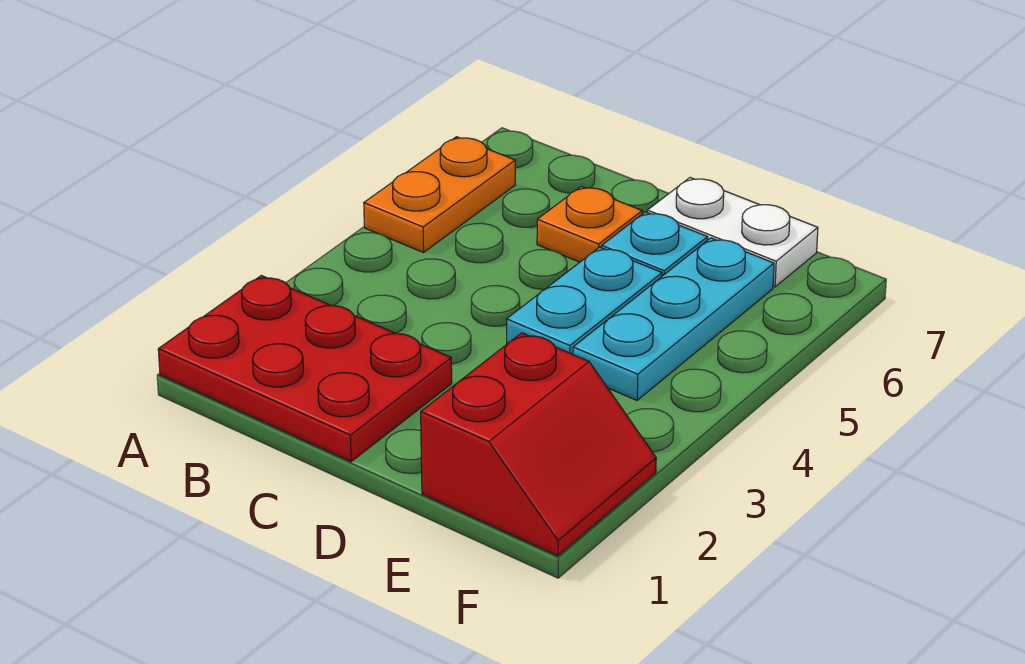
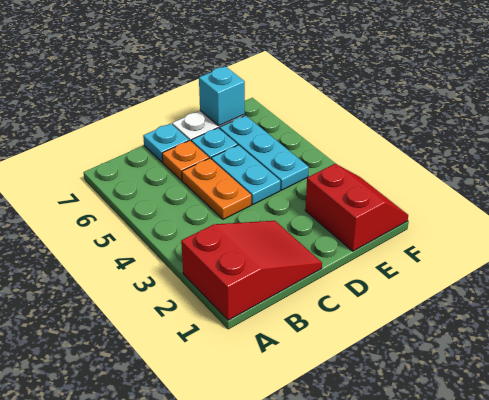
red 2x3 plate [158,276,452,461] -> red 2x3 slope [181,221,322,320]
orange 1x2 plate [364,137,515,253] -> orange 1x2 plate moved to [182,158,251,219]
none -> cyan 1x1 plate [143,123,189,162]
none -> cyan 1x1 brick [199,66,245,126]

